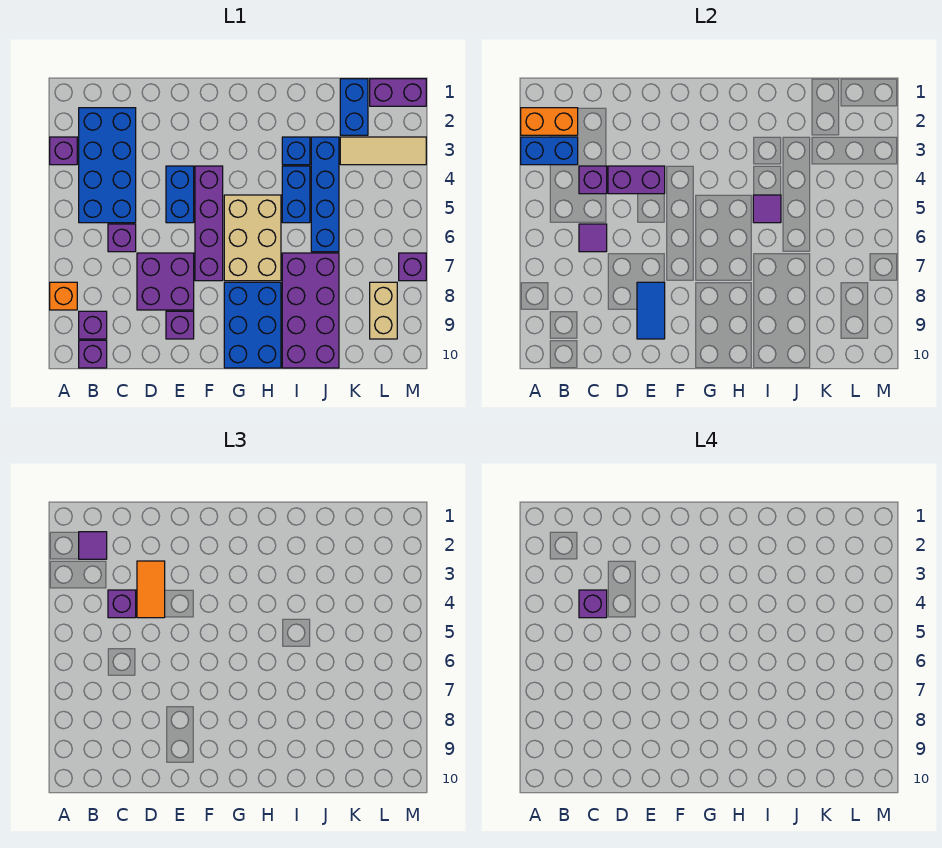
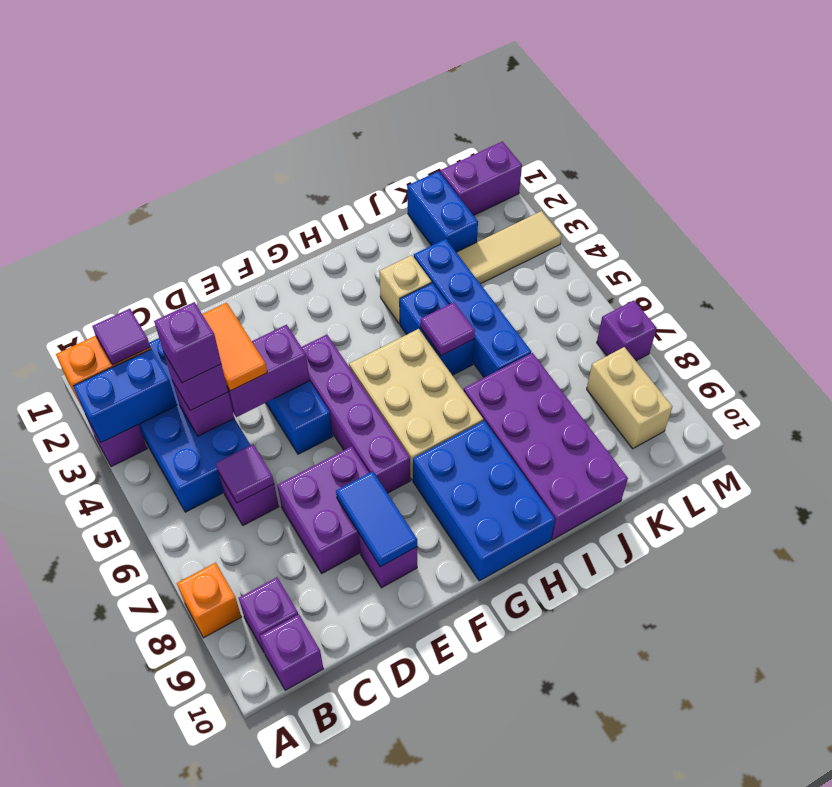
blue 1x1 brick [282,137,310,165] -> tan 1x1 brick [379,255,432,324]

